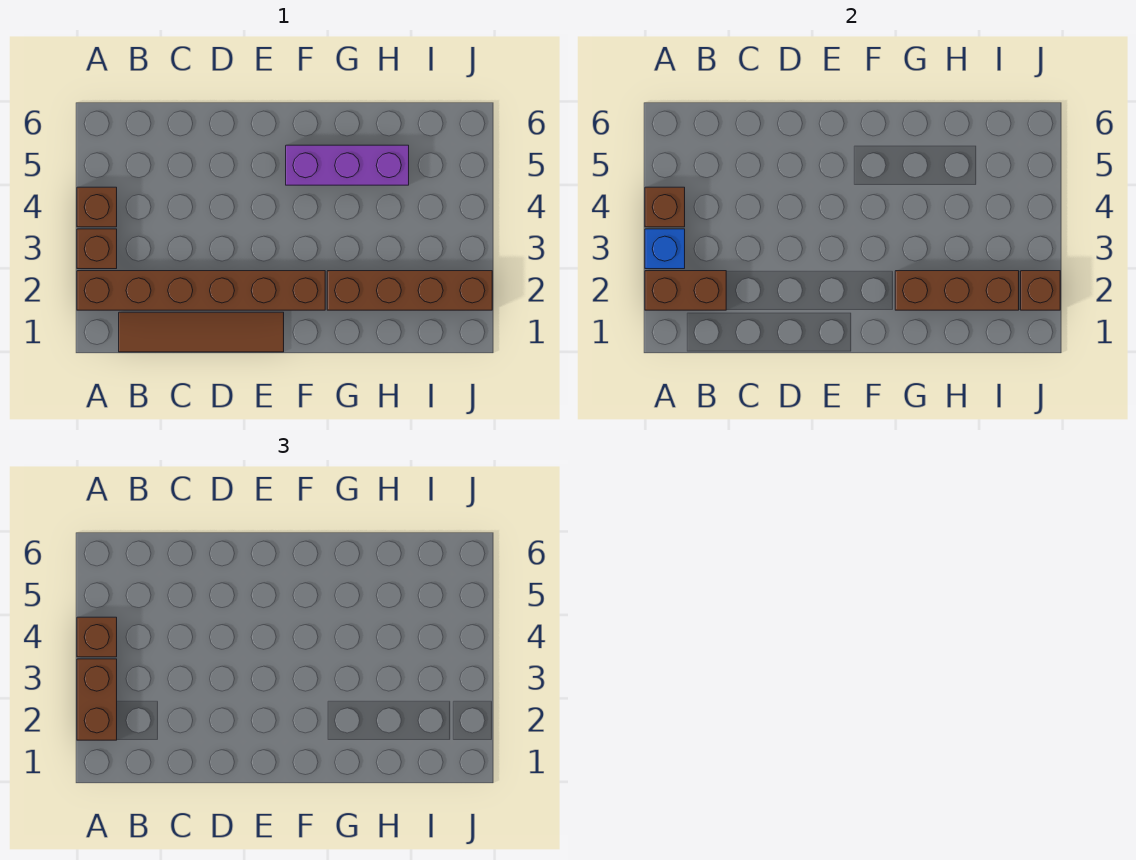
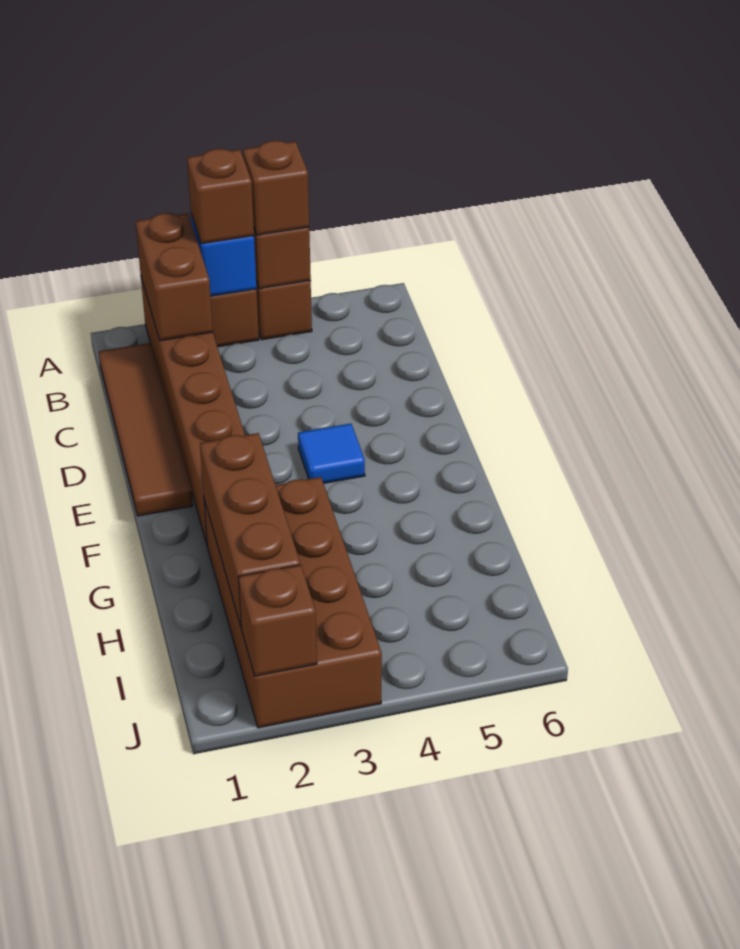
brown 1x2 brick [77,659,117,740] -> brown 1x1 brick [187,149,254,244]
none -> blue 1x1 tile [298,424,365,483]
purple 1x3 brick [286,145,409,185] -> none
brown 1x4 brick [327,271,492,310] -> brown 2x4 brick [204,477,382,728]

